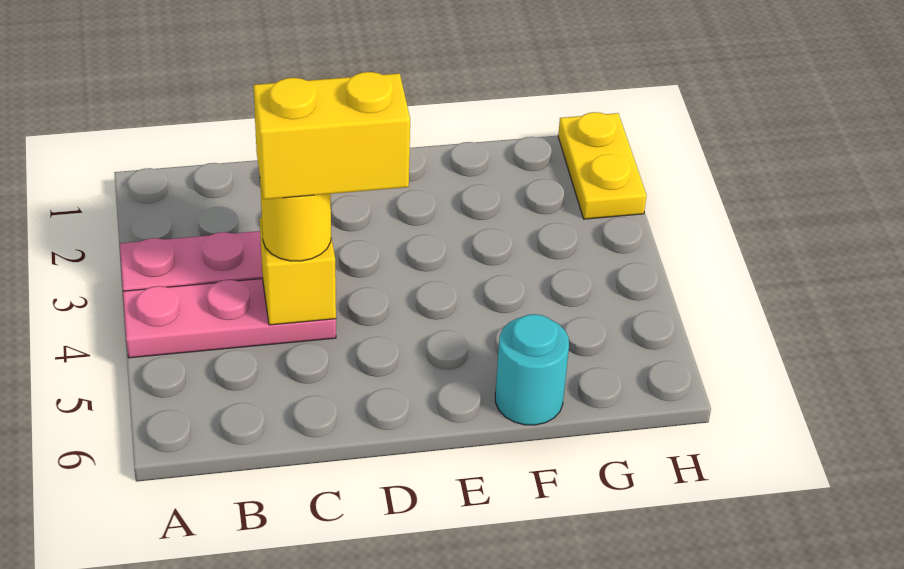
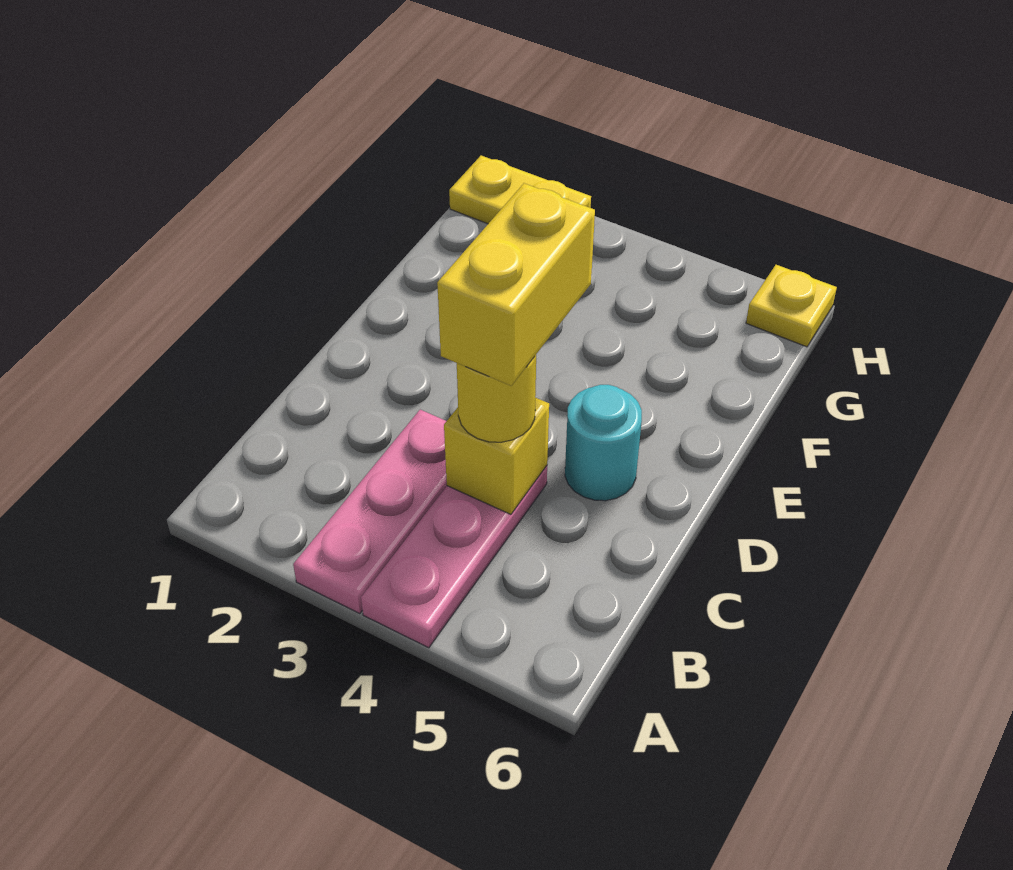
cyan 1x1 round brick [495,314,569,425] -> cyan 1x1 round brick moved to [565,385,642,501]
none -> yellow 1x1 plate [746,265,837,347]

